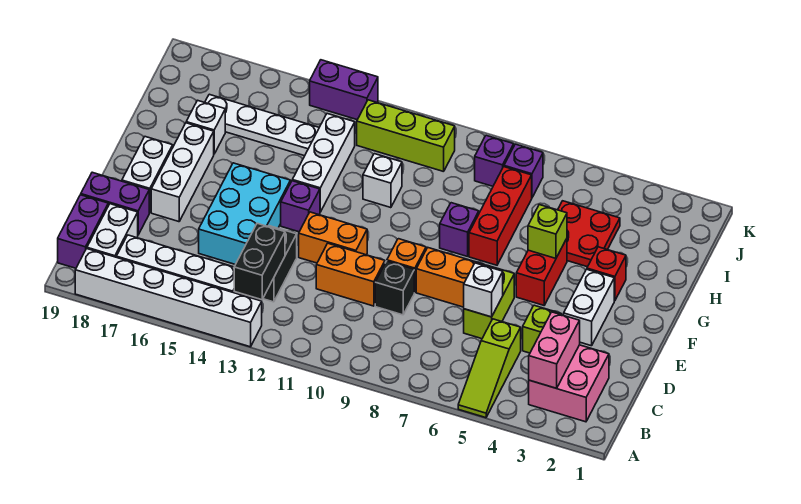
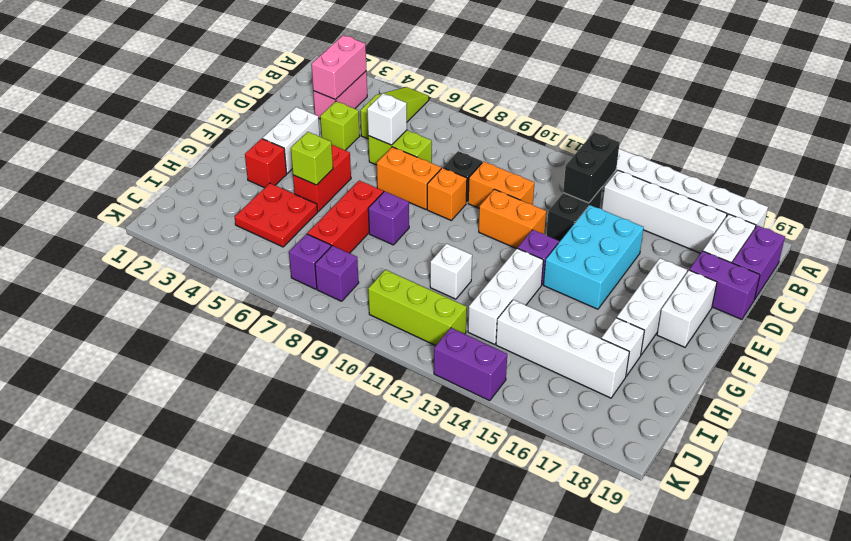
pink 2x2 brick [529,345,609,422] -> pink 1x2 brick [313,71,367,119]
lime 1x2 brick [464,265,514,339] -> lime 1x2 brick turned to [368,130,432,165]
white 1x4 plate [205,94,319,156] -> white 1x4 brick [496,300,629,398]

